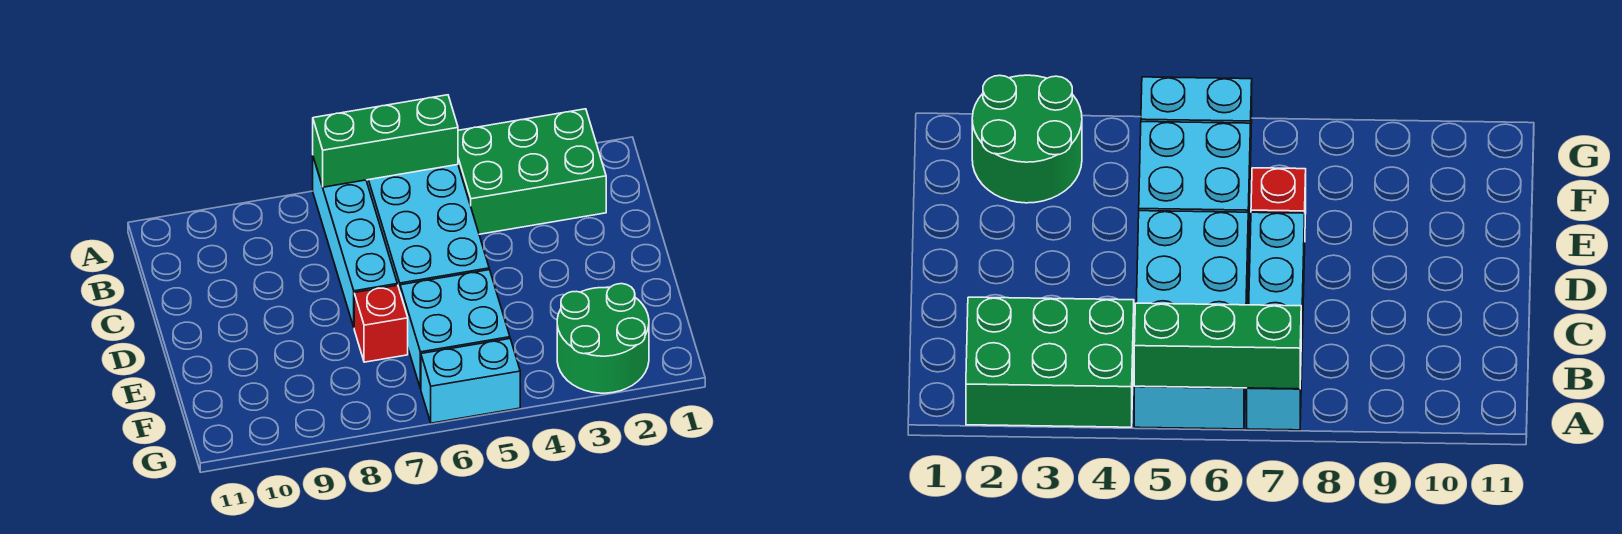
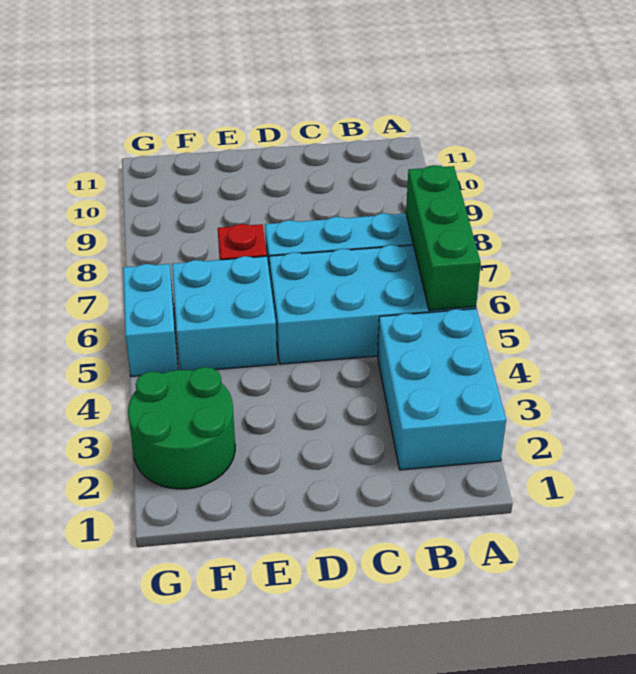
green 2x3 brick [458,109,606,234] -> cyan 2x3 brick [378,309,506,470]

